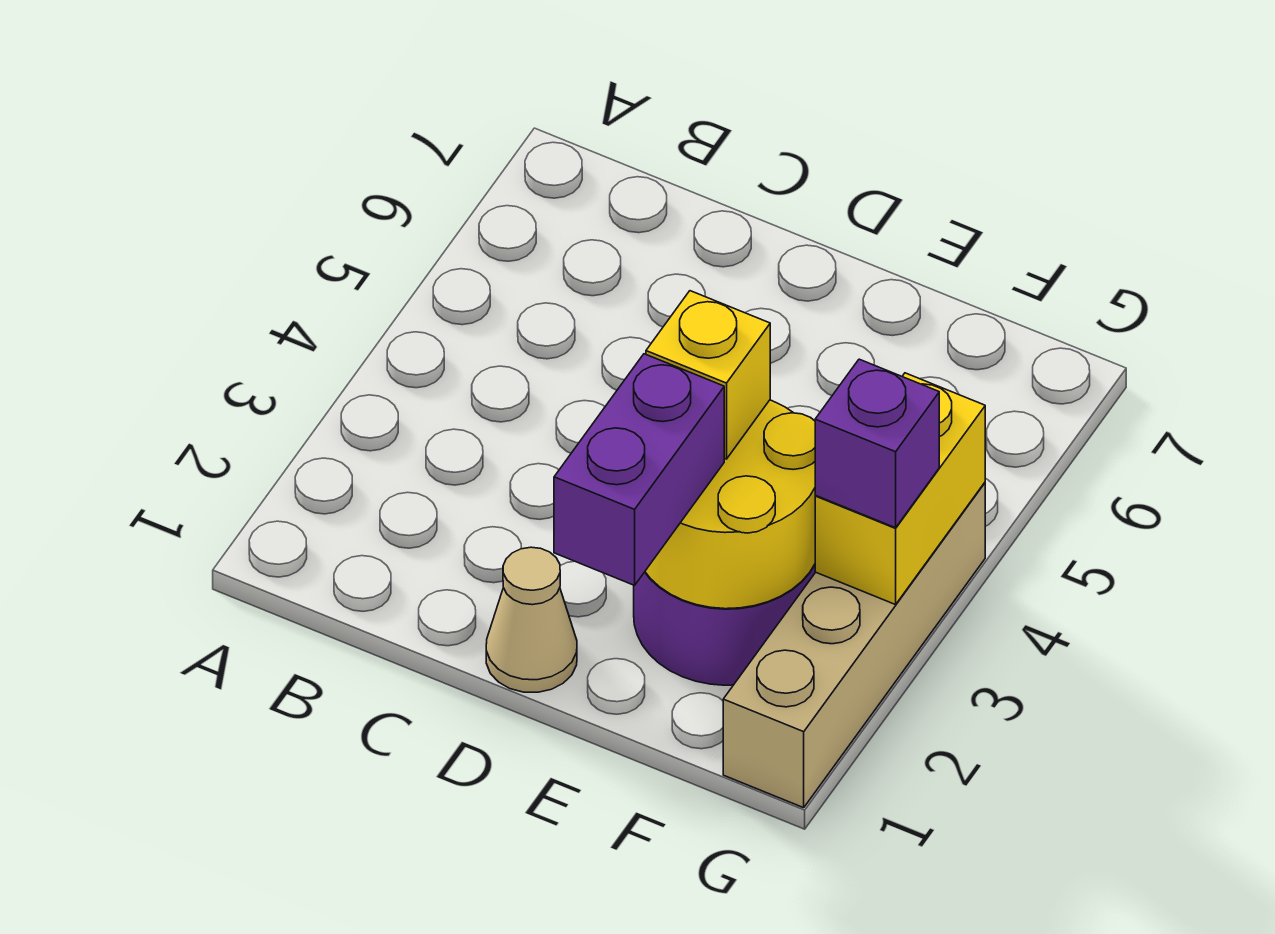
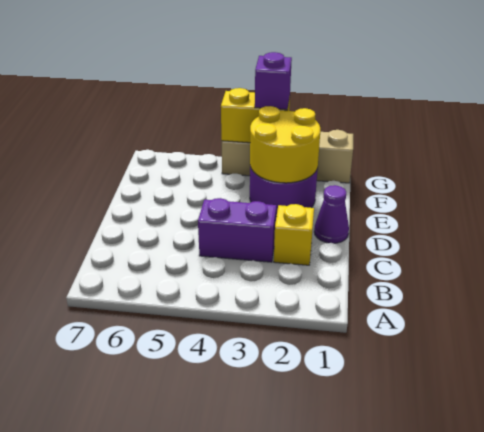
tan 1x1 cone [486,547,577,692] -> purple 1x1 cone [314,185,349,243]
purple 1x2 brick [554,354,724,585] -> purple 1x2 brick moved to [198,198,276,262]
yellow 1x1 brick [646,291,770,459] -> yellow 1x1 brick moved to [274,204,314,265]

